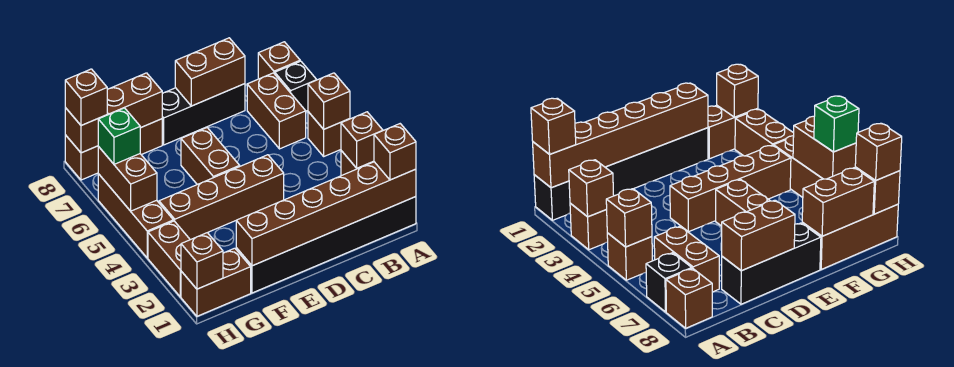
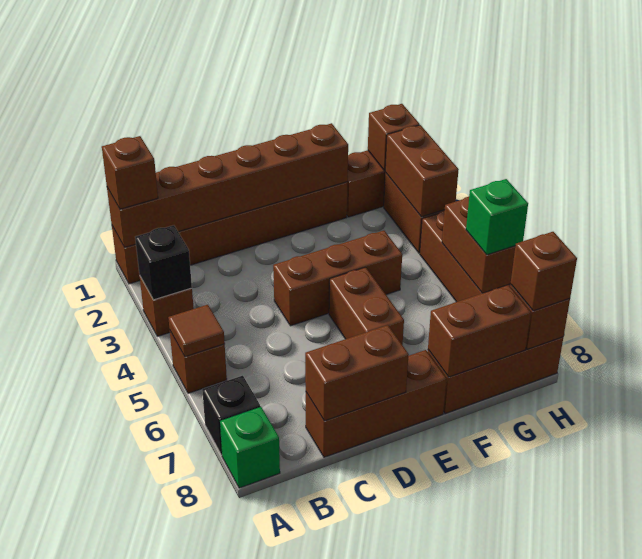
black 1x6 brick [236,197,416,293] -> brown 1x6 brick [112,182,347,284]
brown 1x1 brick [341,112,383,168] -> black 1x1 brick [135,225,192,300]
brown 1x1 brick [308,73,350,129] -> brown 1x1 tile [168,305,225,357]
brown 1x1 brick [258,42,300,79] -> green 1x1 brick [220,407,280,488]
brown 1x2 brick [247,73,306,149] -> brown 1x2 brick moved to [385,125,459,217]
black 1x3 brick [162,84,245,145] -> brown 1x3 brick [306,350,447,457]
brown 1x4 brick [159,155,284,240] -> brown 1x3 brick [273,231,402,326]

